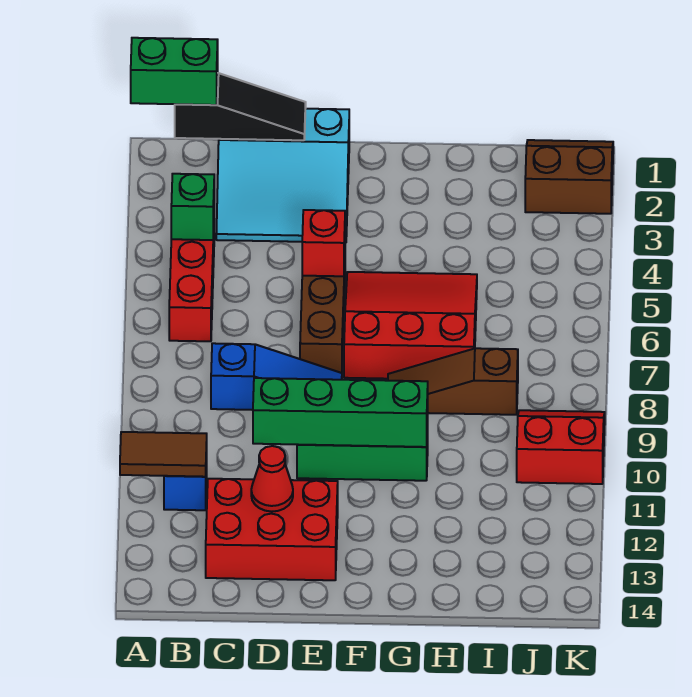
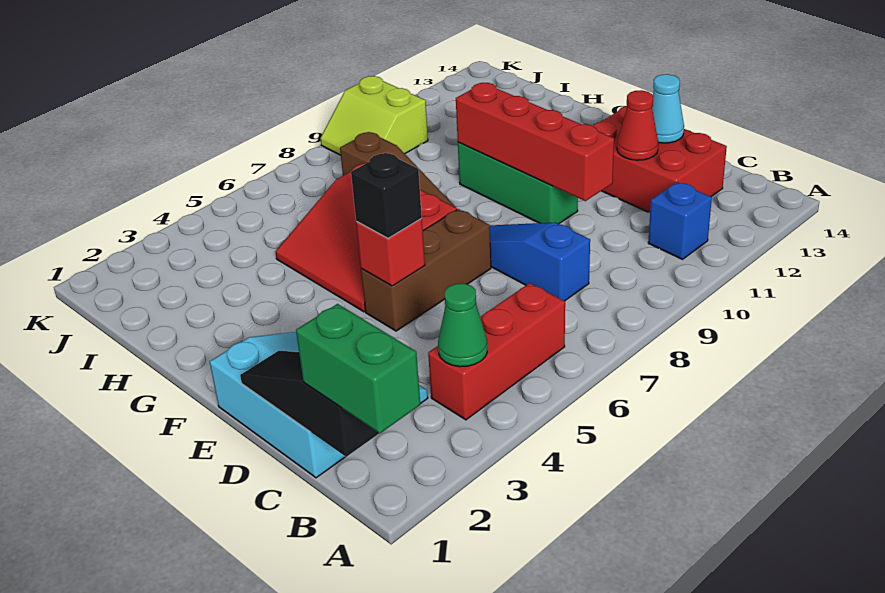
brown 1x2 tile [120,432,207,477] -> none
green 1x1 brick [171,174,214,240] -> green 1x1 cone [438,283,487,367]
green 1x4 brick [253,378,428,447] -> red 1x4 brick [456,83,614,201]
none -> cyan 1x1 cone [652,74,684,143]
none -> black 1x1 brick [351,153,422,238]
brown 2x2 slope [525,140,613,214] -> none
red 2x2 slope [517,410,605,484] -> lime 2x2 slope [320,76,428,155]

